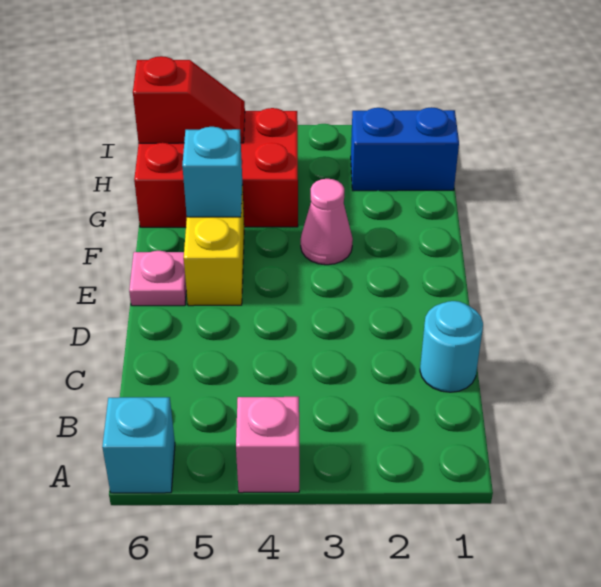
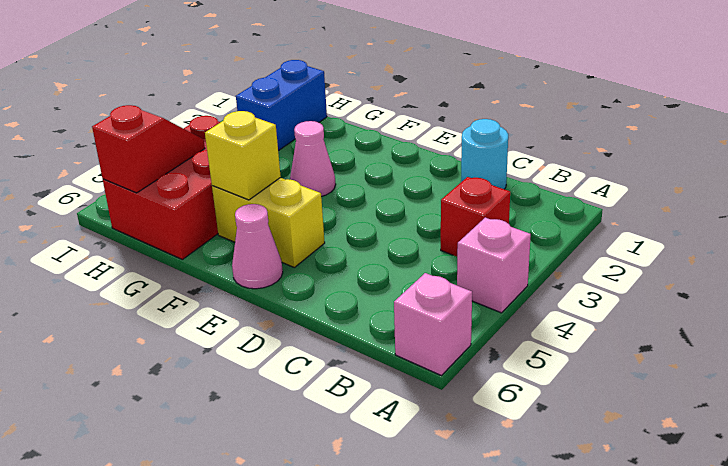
cyan 1x1 brick [102,397,175,493] -> pink 1x1 brick [394,273,472,376]
none -> red 1x1 brick [441,177,510,257]
pink 1x1 plate [129,251,186,306] -> pink 1x1 cone [232,204,283,289]
cyan 1x1 brick [182,127,242,217] -> yellow 1x1 brick [205,111,281,200]

